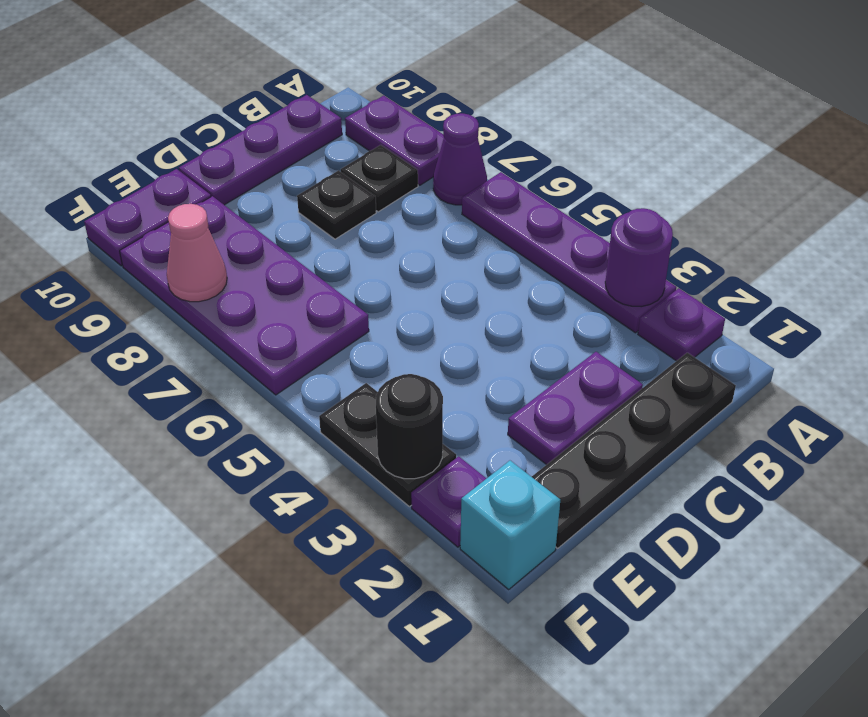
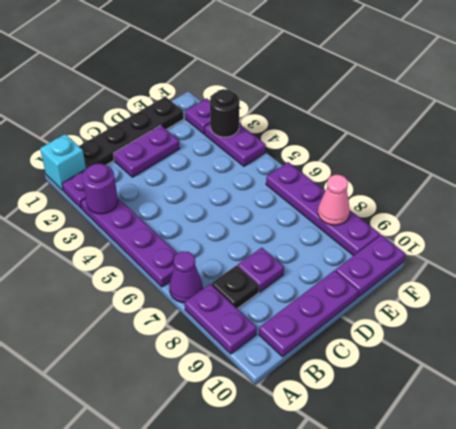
black 1x1 plate [297,171,376,239] -> purple 1x1 plate [238,248,284,292]
purple 2x4 plate [120,196,369,395] -> purple 1x4 plate [266,162,380,256]
cyan 1x1 brick [460,461,560,589] -> cyan 1x1 brick moved to [40,134,86,190]
black 1x2 plate [319,383,456,507] -> purple 1x2 plate [205,123,266,166]

